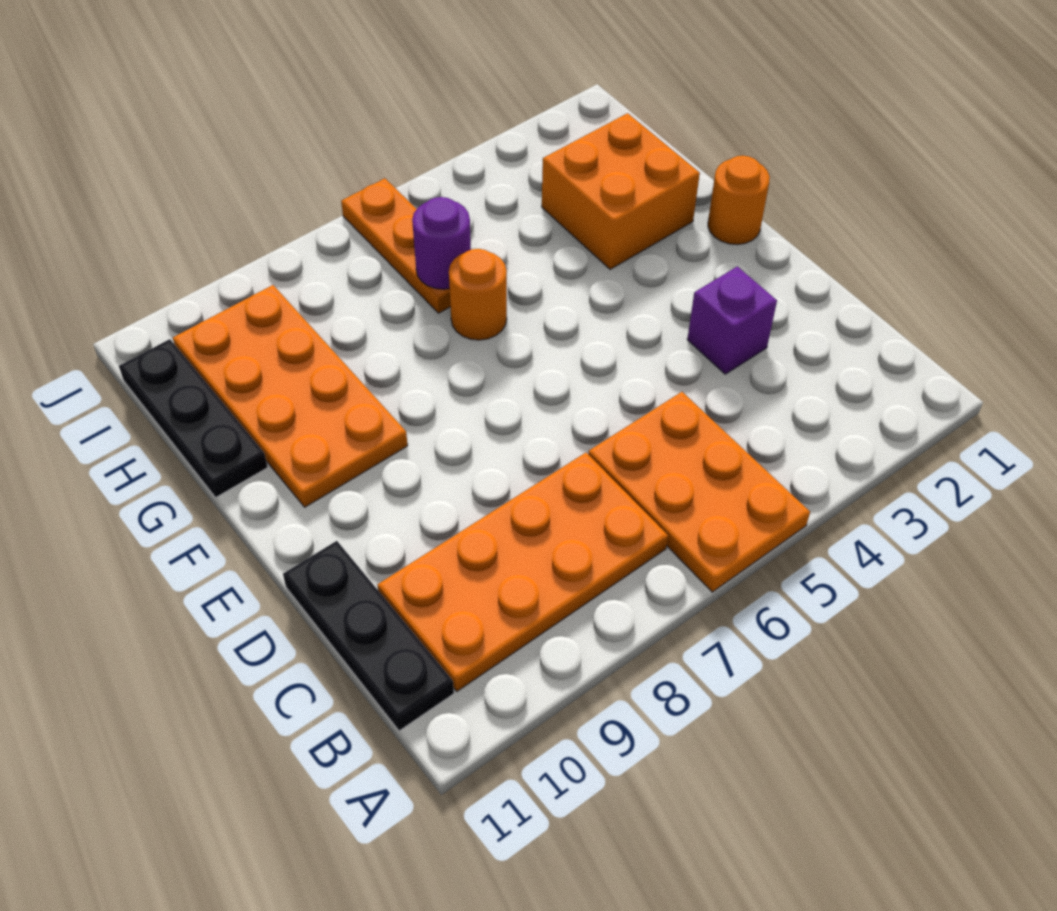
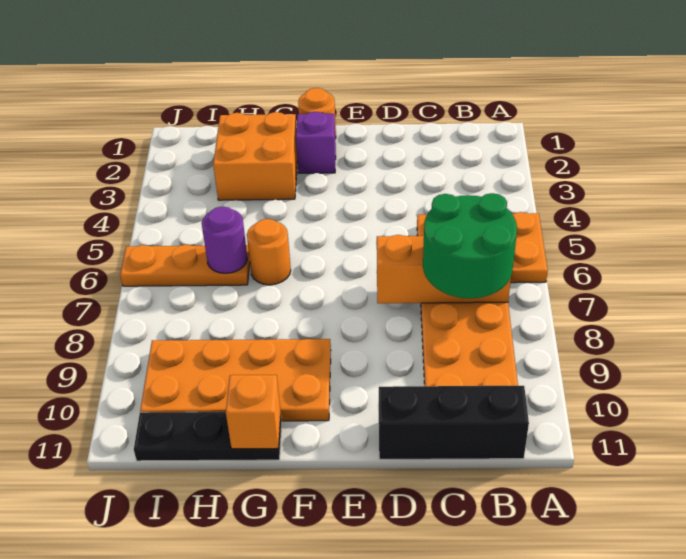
none -> orange 1x3 brick [377,235,511,303]
none -> green 2x2 round brick [423,193,517,298]
black 1x3 plate [283,541,454,731] -> black 1x3 brick [379,386,529,459]
purple 1x1 brick [687,266,777,374] -> purple 1x1 brick moved to [296,112,336,173]
none -> orange 1x1 brick [226,375,280,449]

